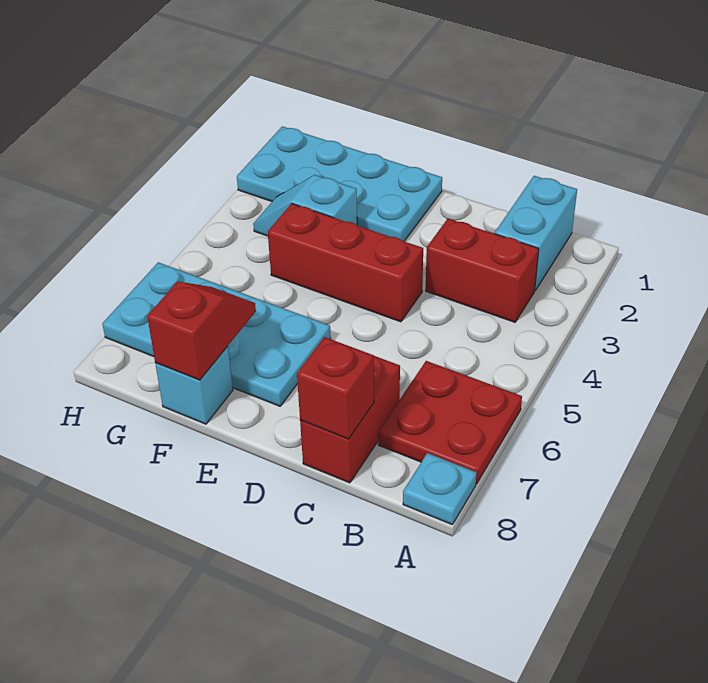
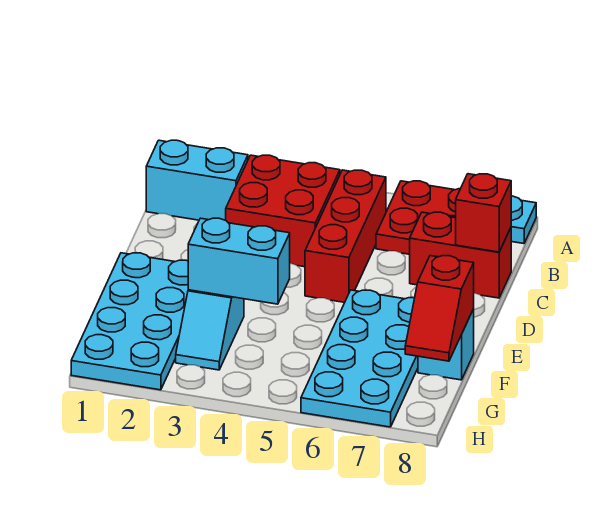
red 1x2 brick [426,219,539,322] -> red 2x2 brick [226,155,340,267]
red 1x3 brick [268,203,423,322] -> red 1x3 brick moved to [305,170,386,302]
none -> cyan 1x2 brick [188,218,290,304]
red 1x2 slope [147,282,256,380] -> red 1x2 slope turned to [405,256,474,361]

